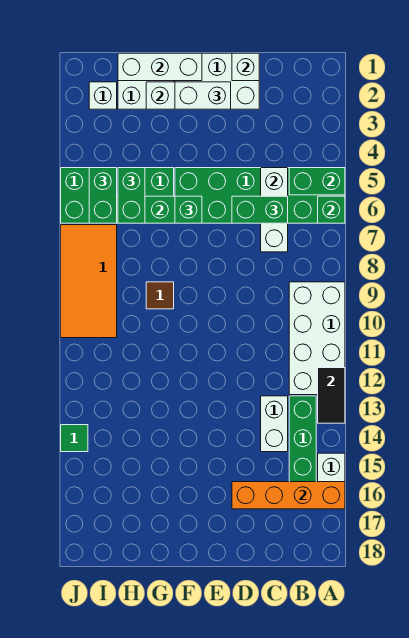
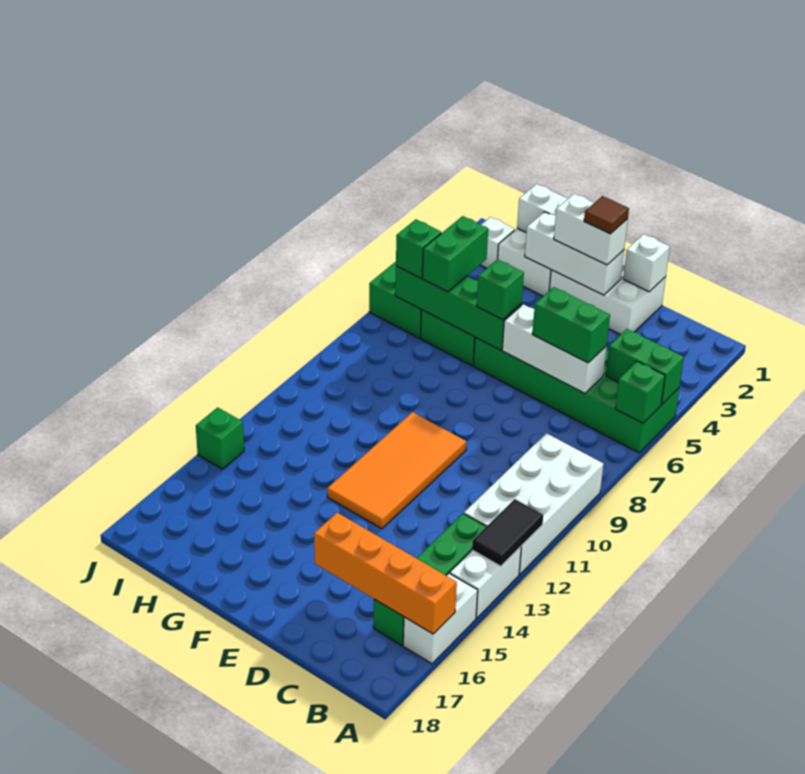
white 1x3 brick [261,168,288,252] -> white 1x3 brick turned to [502,304,607,393]
white 1x2 brick [261,396,288,452] -> white 1x2 brick moved to [450,547,521,618]
brown 1x1 tile [146,282,174,309] -> brown 1x1 tile moved to [584,196,629,234]
green 1x2 brick [89,168,117,223] -> green 1x1 brick [396,219,441,278]
orange 2x4 tile [61,225,117,338] -> orange 2x4 tile moved to [327,412,466,529]
green 1x1 tile [61,425,88,452] -> green 1x1 brick [196,407,244,469]

